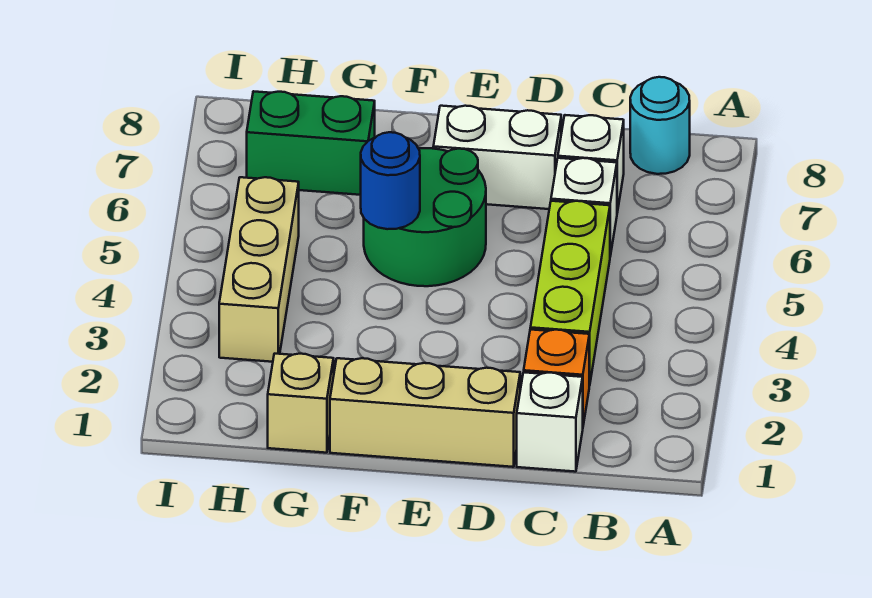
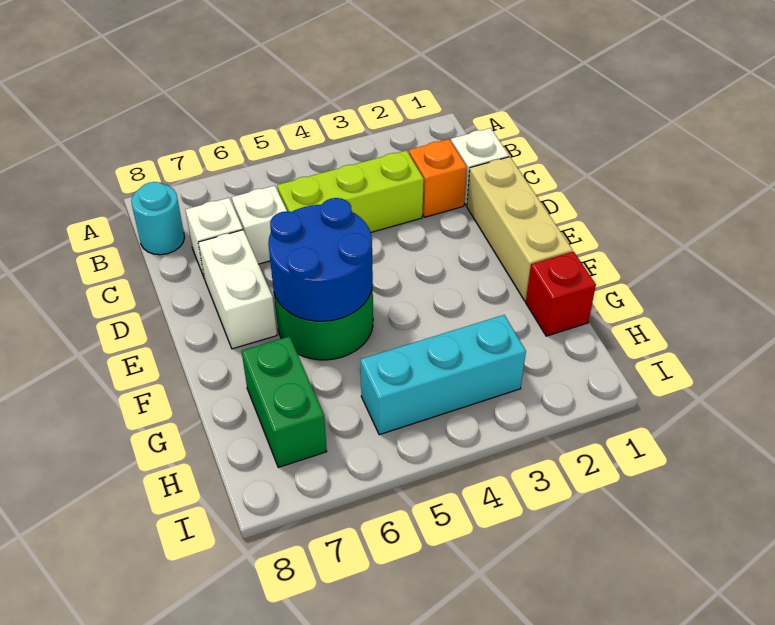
blue 1x1 round brick [361,132,420,229] -> blue 2x2 round brick [268,198,373,321]
tan 1x1 brick [268,354,334,453] -> red 1x1 brick [526,251,596,336]
tan 1x3 brick [219,177,299,362] -> cyan 1x3 brick [360,315,526,435]

